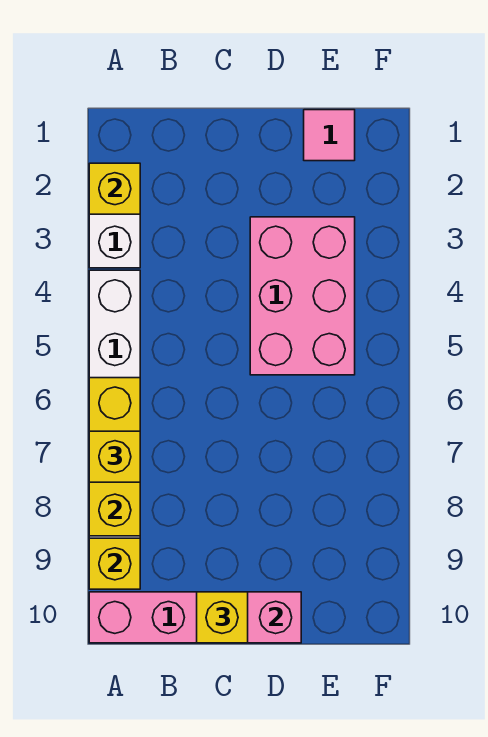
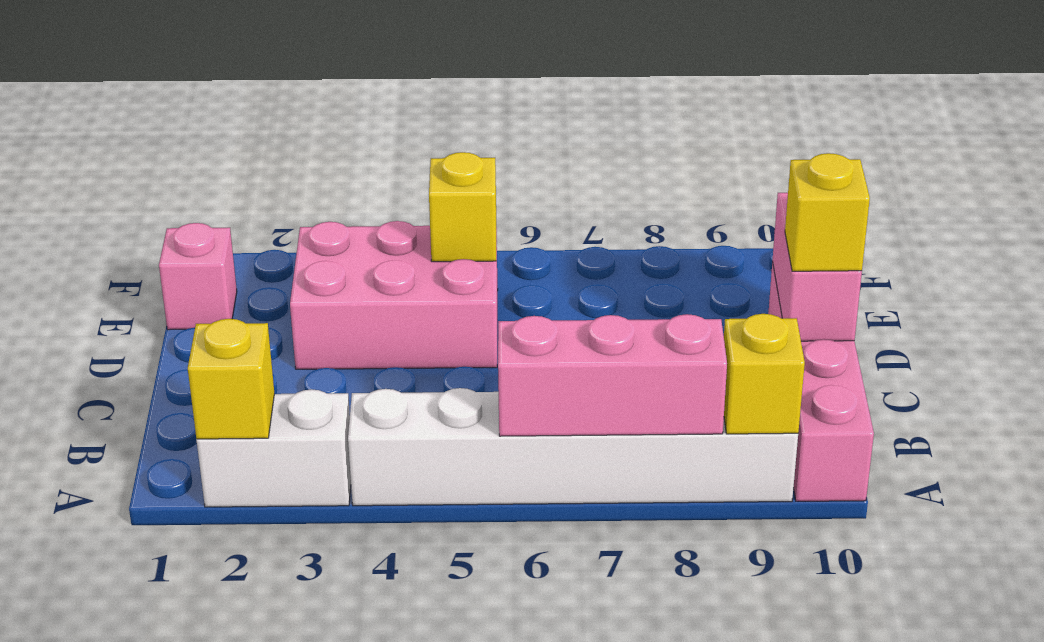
yellow 1x3 brick [89,378,140,536] -> pink 1x3 brick [498,314,727,436]
yellow 1x1 brick [89,431,140,482] -> yellow 1x1 brick moved to [429,152,496,262]
pink 1x1 tile [304,110,355,161] -> pink 1x1 brick [159,223,237,330]

